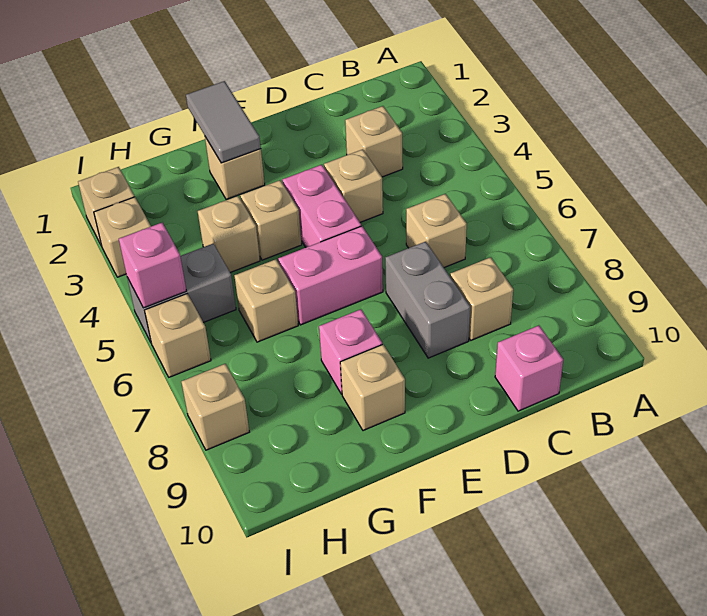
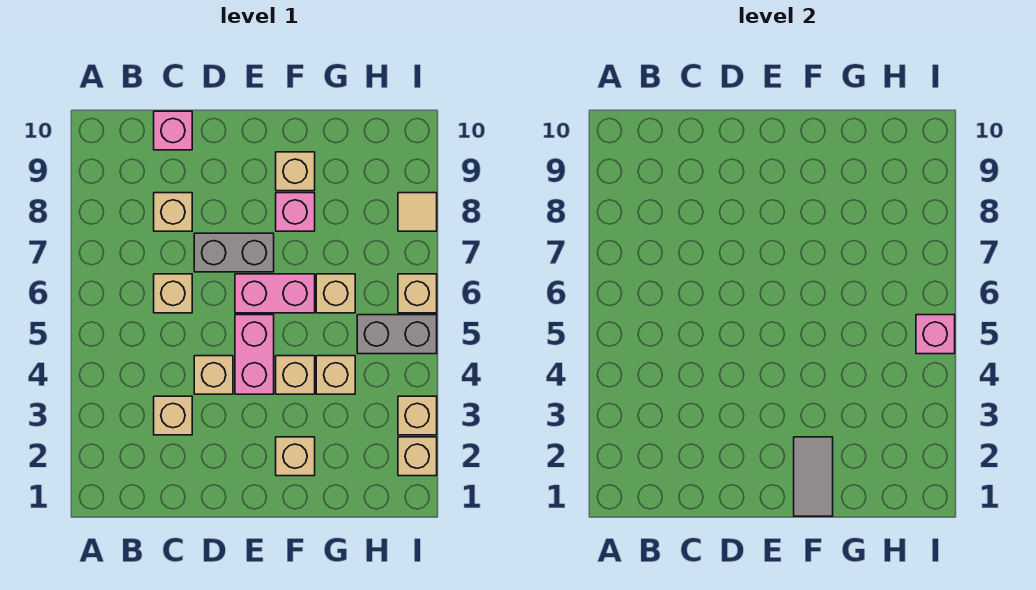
grey 1x2 brick [385,242,470,358] -> grey 1x2 brick turned to [194,233,274,272]
tan 1x1 brick [181,364,249,450] -> tan 1x1 tile [398,193,437,231]

